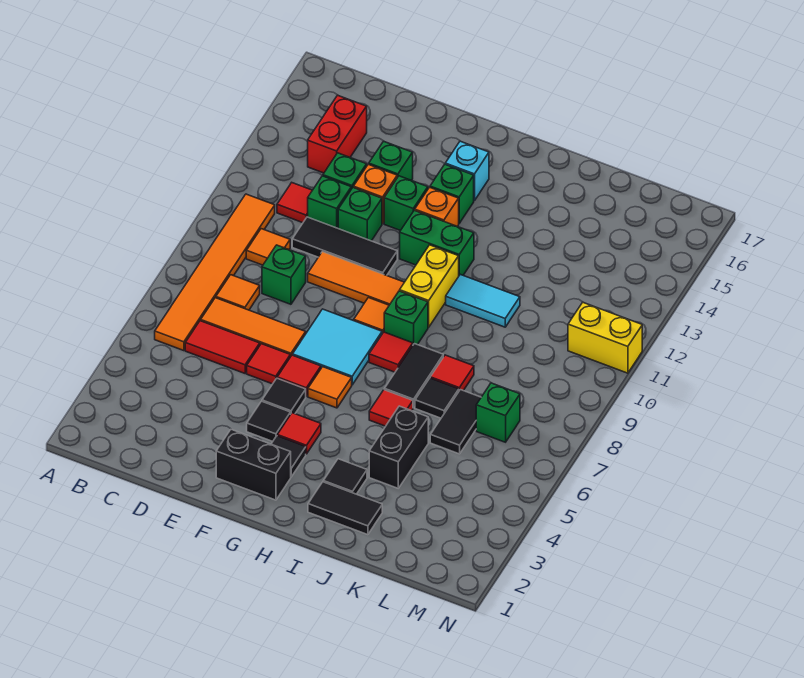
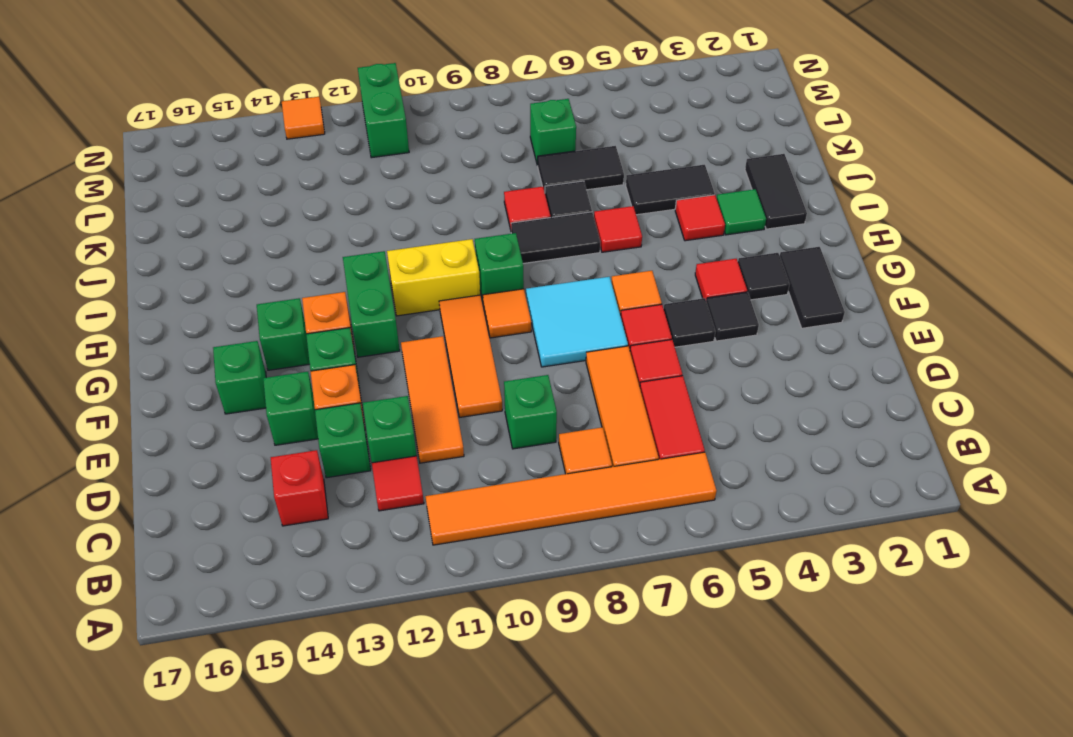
orange 1x1 tile [246,229,290,265] -> orange 1x1 tile moved to [282,97,325,139]
red 1x2 brick [308,95,367,173] -> red 1x1 brick [271,450,328,526]
black 1x3 tile [292,217,397,275] -> orange 1x3 tile [401,336,464,463]
green 1x1 brick [338,187,382,241] -> green 1x1 brick moved to [213,341,266,414]
black 1x2 brick [216,429,291,500] -> black 1x2 tile [780,247,845,328]
cyan 1x1 brick [445,141,489,201] -> none
red 1x1 tile [369,332,413,372] -> red 1x1 tile moved to [675,195,725,241]
black 1x1 tile [323,459,367,494] -> green 1x1 tile [717,189,766,235]
cyan 1x2 tile [446,274,520,327] -> none
black 1x2 brick [369,406,428,488] -> black 1x2 tile [626,165,715,215]
yellow 1x2 brick [568,303,642,373] -> green 1x2 brick [358,63,409,158]

